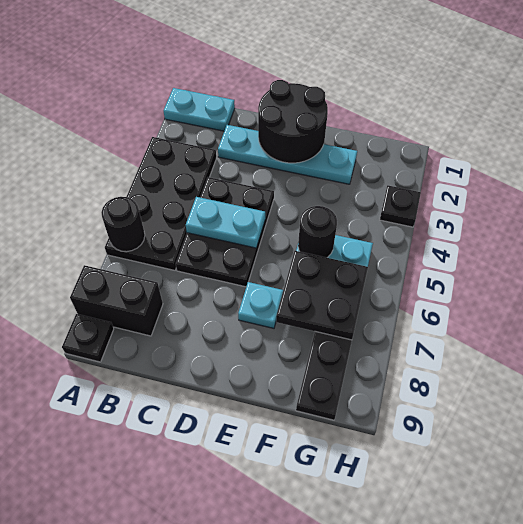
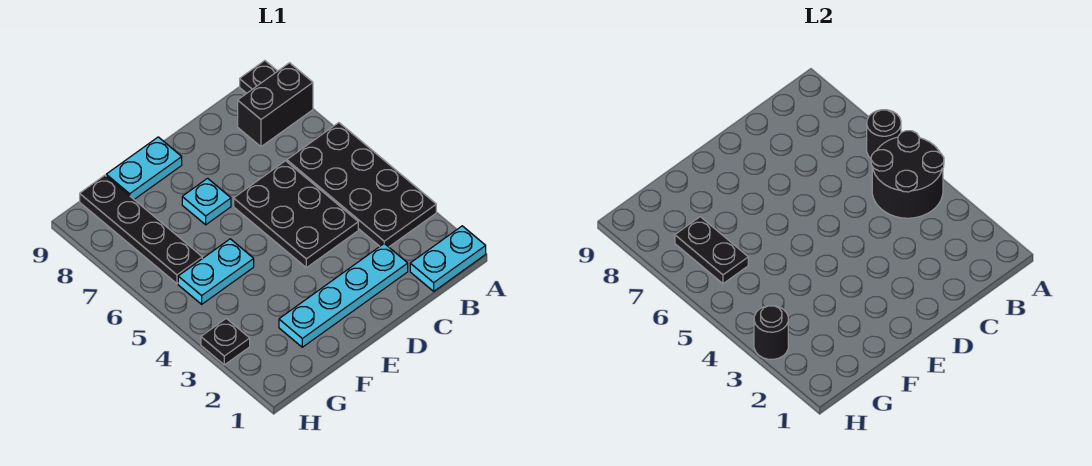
cyan 1x2 plate [186,197,265,248] -> cyan 1x2 plate moved to [106,137,182,199]
black 2x2 round brick [258,80,328,163] -> black 2x2 round brick moved to [871,131,944,218]
black 1x1 round brick [298,206,337,258] -> black 1x1 round brick moved to [754,306,788,359]
black 2x2 plate [276,251,368,340] -> black 1x2 plate [675,217,748,284]

